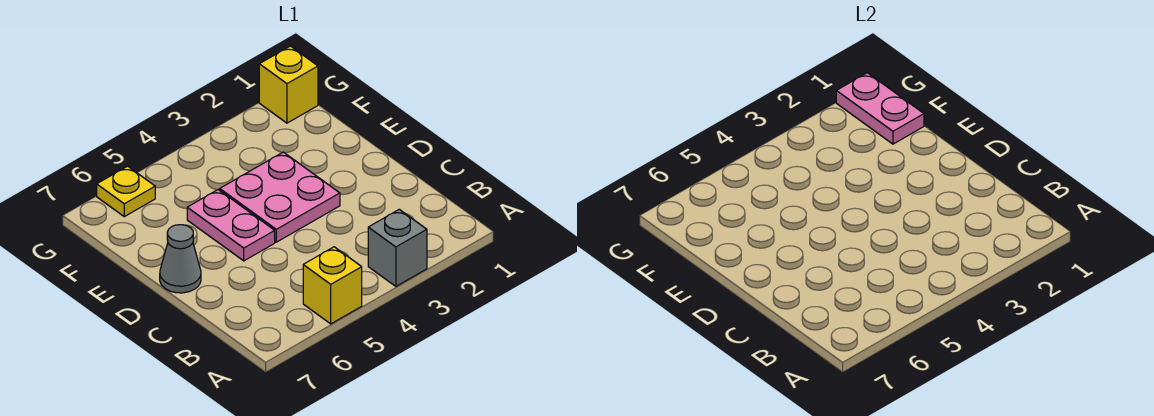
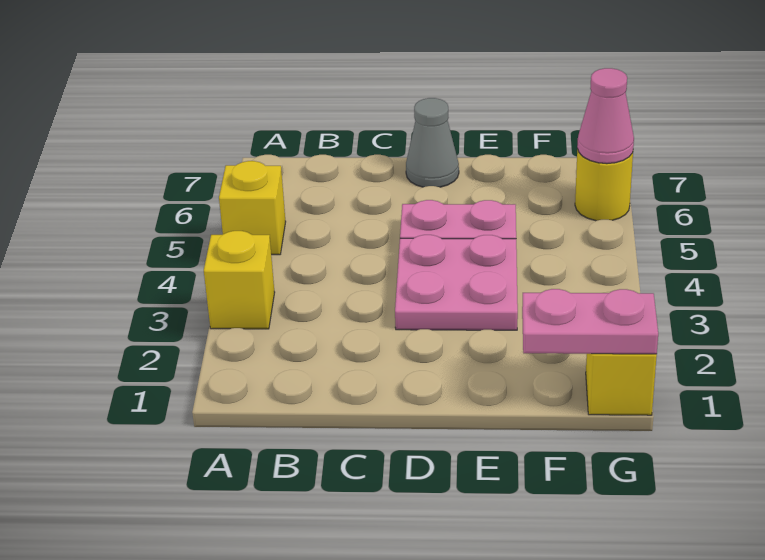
grey 1x1 brick [368,209,427,286] -> yellow 1x1 brick [204,231,275,329]
yellow 1x1 plate [97,166,155,217] -> yellow 1x1 round brick [575,149,633,221]
none -> pink 1x1 cone [577,68,634,164]

